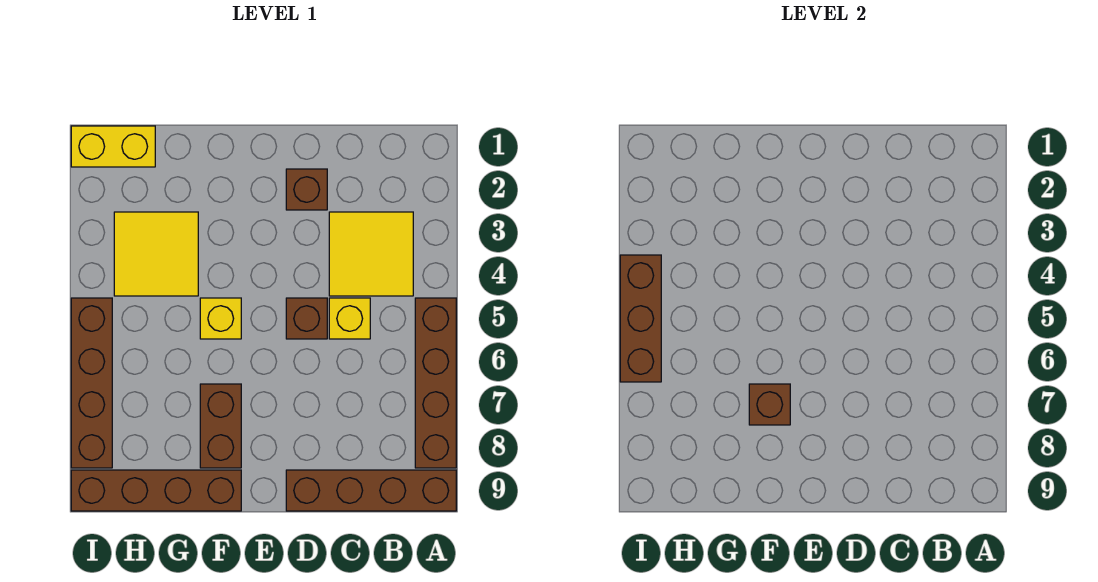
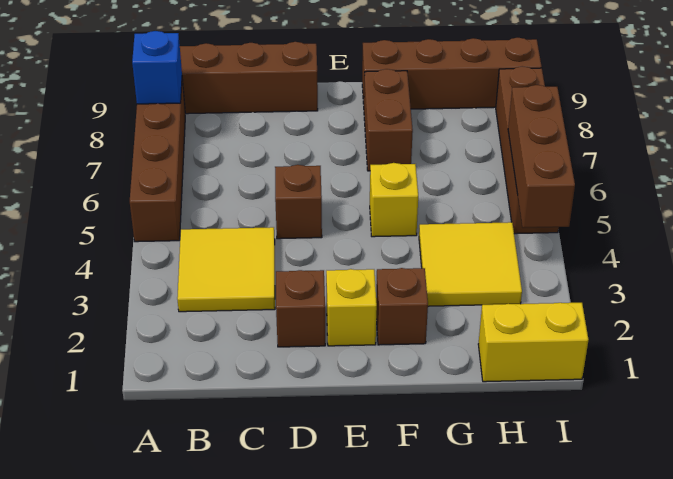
none -> blue 1x1 brick [132,31,182,104]
yellow 1x1 brick [329,298,370,339] -> yellow 1x1 brick moved to [326,269,377,346]
brown 1x1 brick [749,384,790,425] -> brown 1x1 brick moved to [376,268,428,345]

